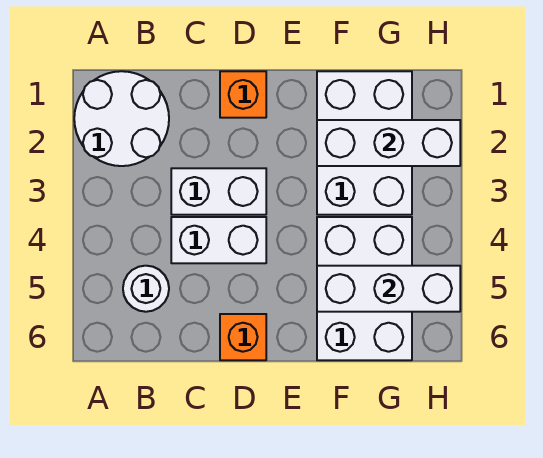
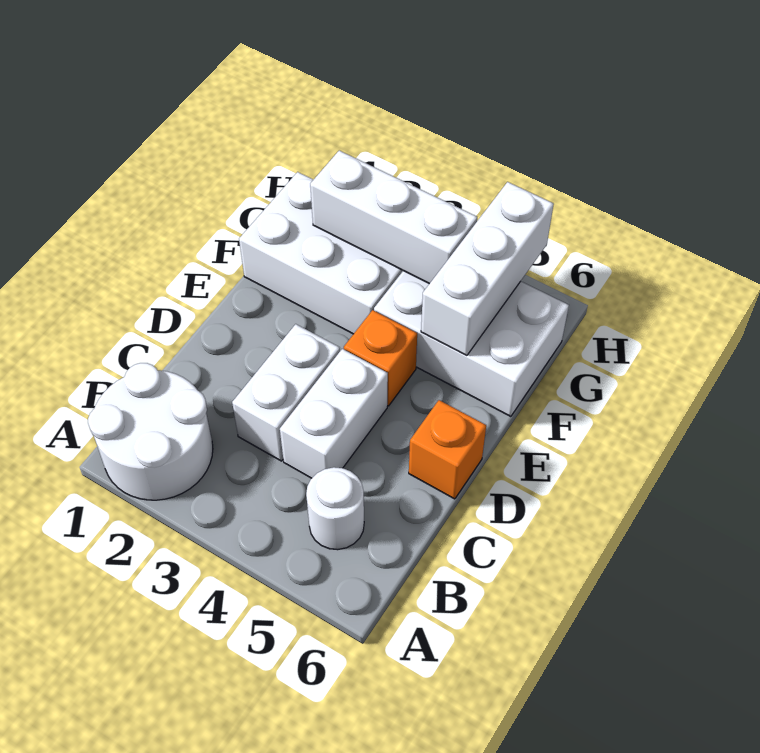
orange 1x1 brick [220,71,266,118] -> orange 1x1 brick moved to [344,310,417,406]
white 1x3 brick [317,120,460,166] -> white 1x3 brick turned to [310,150,477,284]

